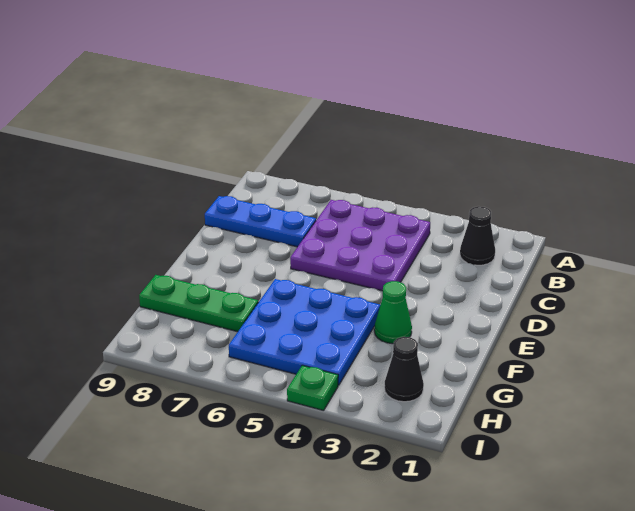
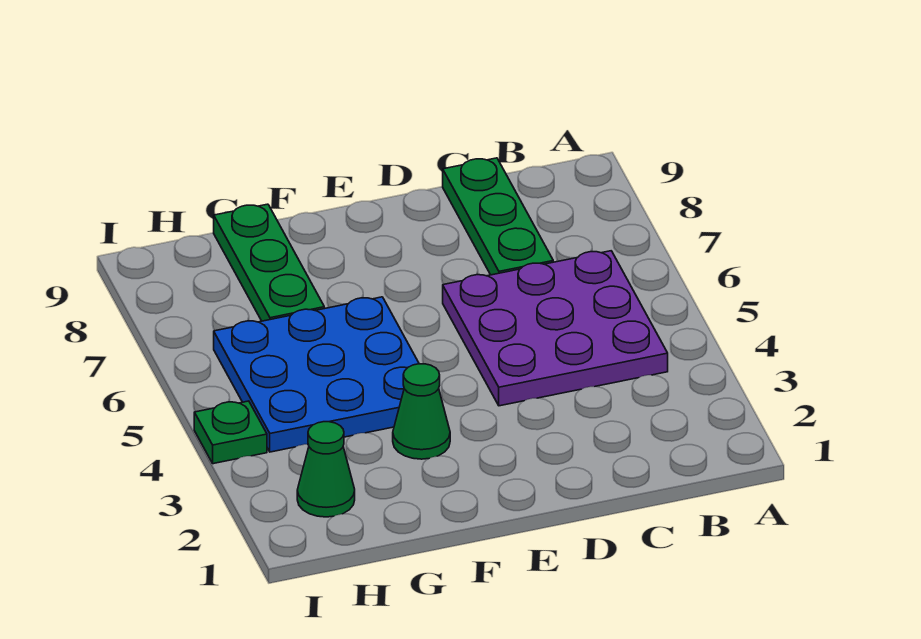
black 1x1 cone [460,206,495,265] -> none
blue 1x3 plate [205,196,316,247] -> green 1x3 plate [443,158,553,275]
black 1x1 cone [384,337,424,402] -> green 1x1 cone [297,422,355,517]

